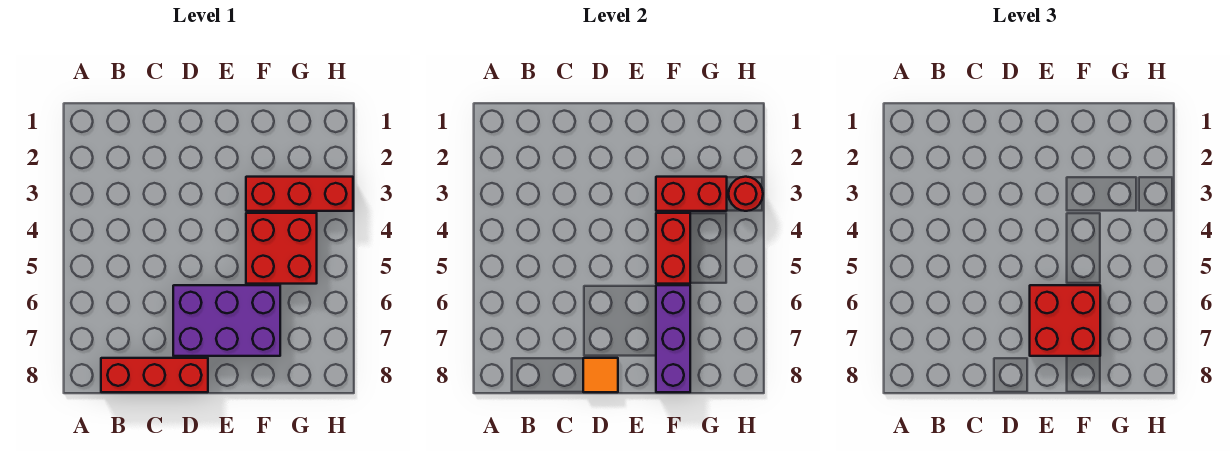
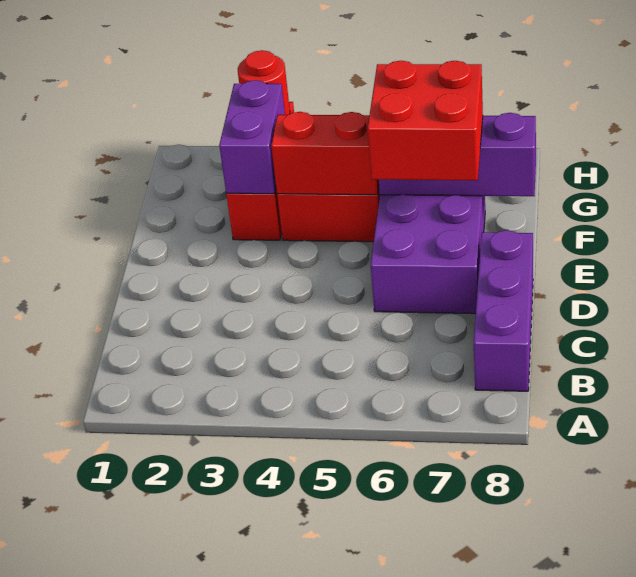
red 1x3 brick [101,358,208,392] -> purple 1x3 brick [474,230,533,391]
orange 1x1 tile [583,358,618,392] -> none
red 1x2 brick [656,177,727,211] -> purple 1x2 brick [219,80,285,194]

